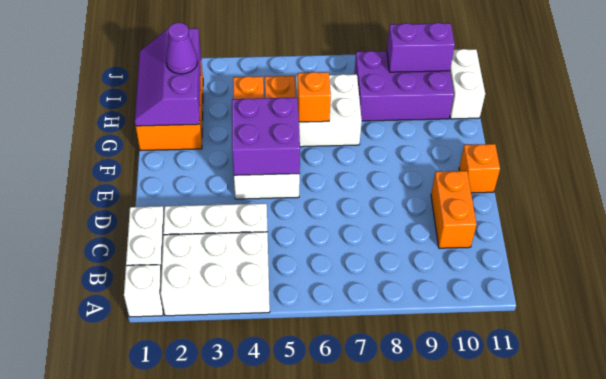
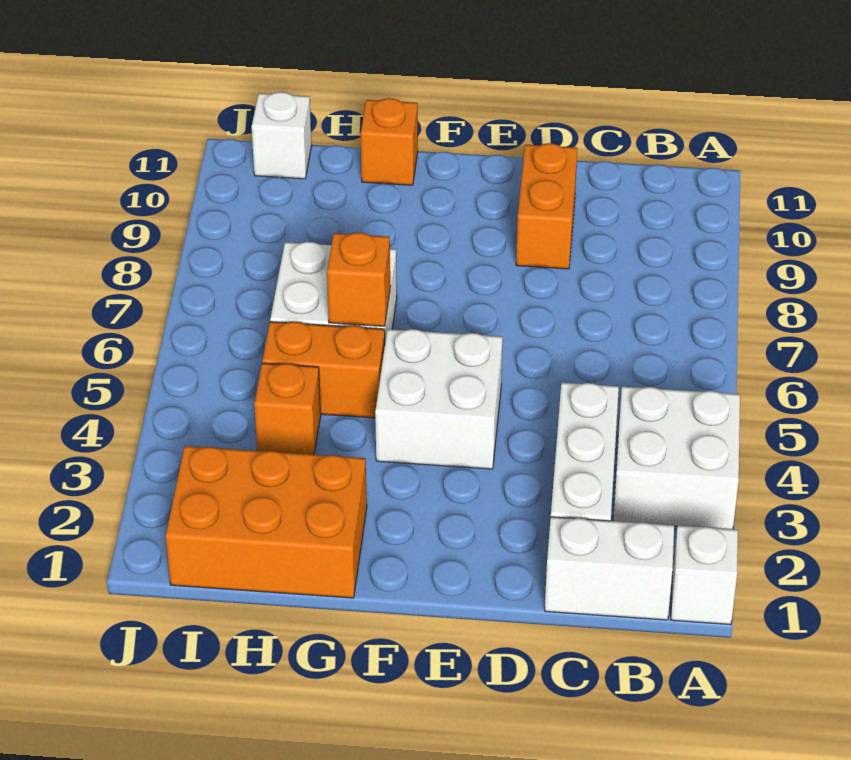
white 2x3 brick [161,232,270,316] -> white 2x2 brick [613,387,740,529]
orange 1x2 brick [431,171,477,248] -> orange 1x2 brick turned to [516,143,577,269]
purple 2x2 brick [232,98,300,175] -> none
orange 1x1 brick [459,144,500,193] -> orange 1x1 brick moved to [361,98,418,185]
purple 2x3 slope [135,28,201,126] -> none
purple 1x1 cone [166,22,198,74] -> none
purple 2x3 brick [354,51,454,121] -> none
white 1x2 brick [450,49,485,119] -> white 1x1 brick [252,92,312,179]
purple 1x2 brick [387,23,455,72] -> none

